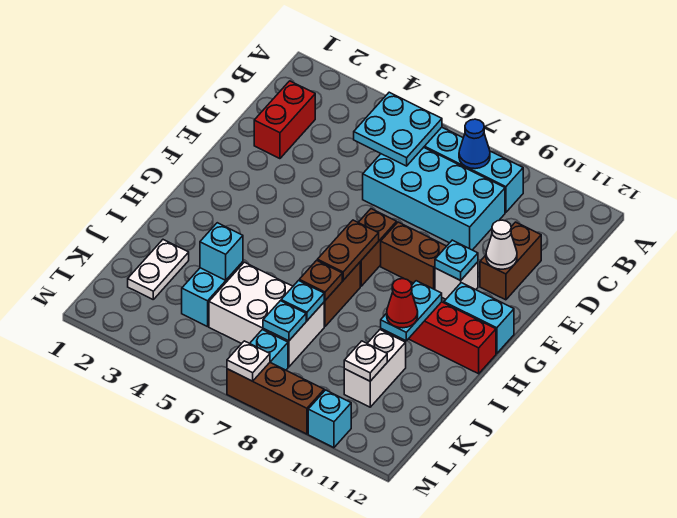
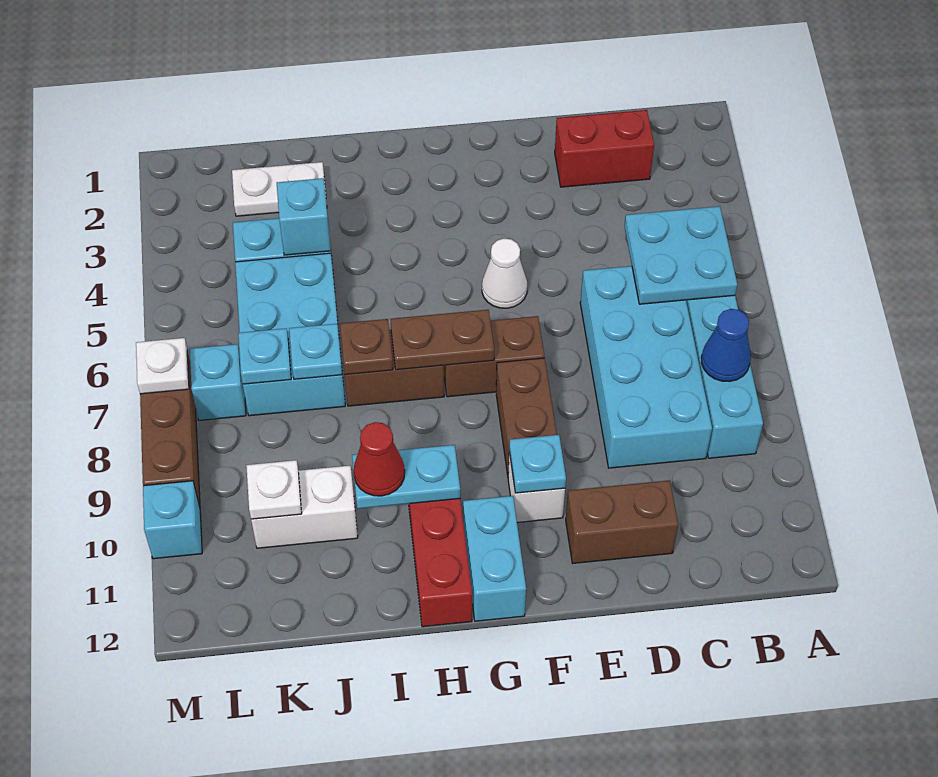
white 1x1 cone [486,220,517,269] -> white 1x1 cone moved to [482,239,527,308]
white 2x3 brick [209,262,324,367] -> cyan 2x3 brick [235,253,345,416]

